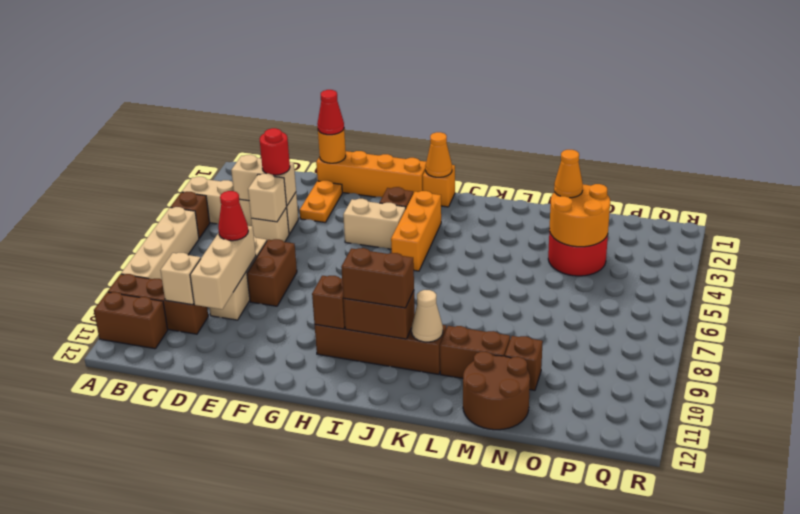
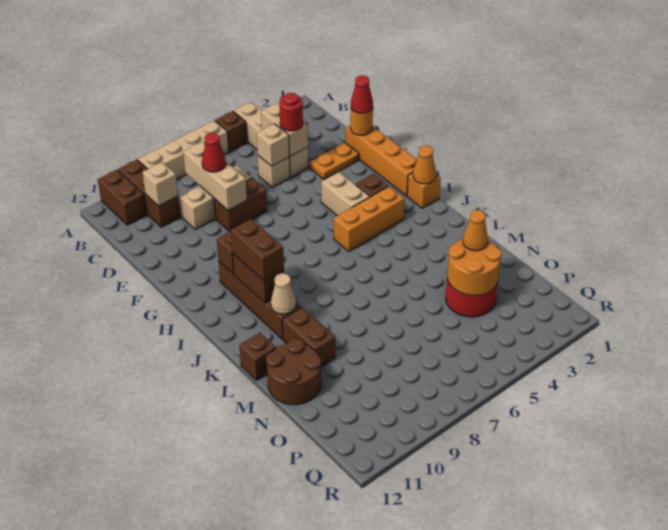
tan 1x3 brick [190,226,256,309] -> tan 1x3 brick turned to [183,142,247,210]
brown 1x1 brick [505,336,543,390] -> brown 1x1 brick moved to [240,333,276,380]

